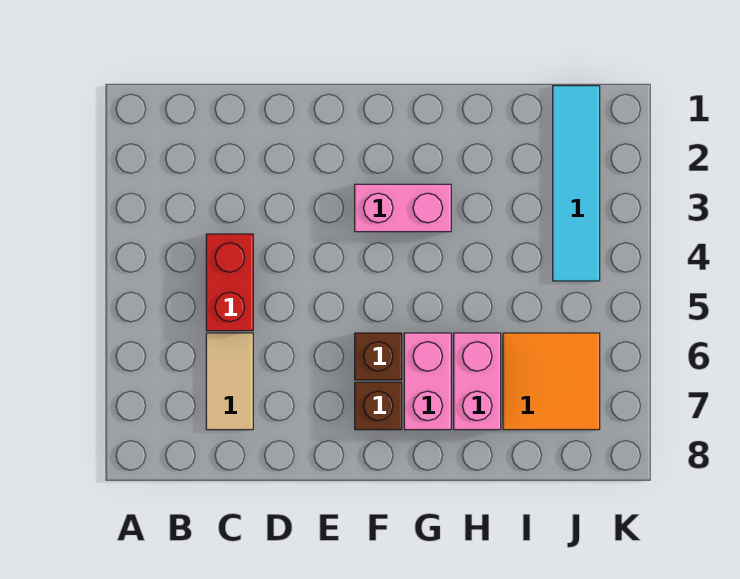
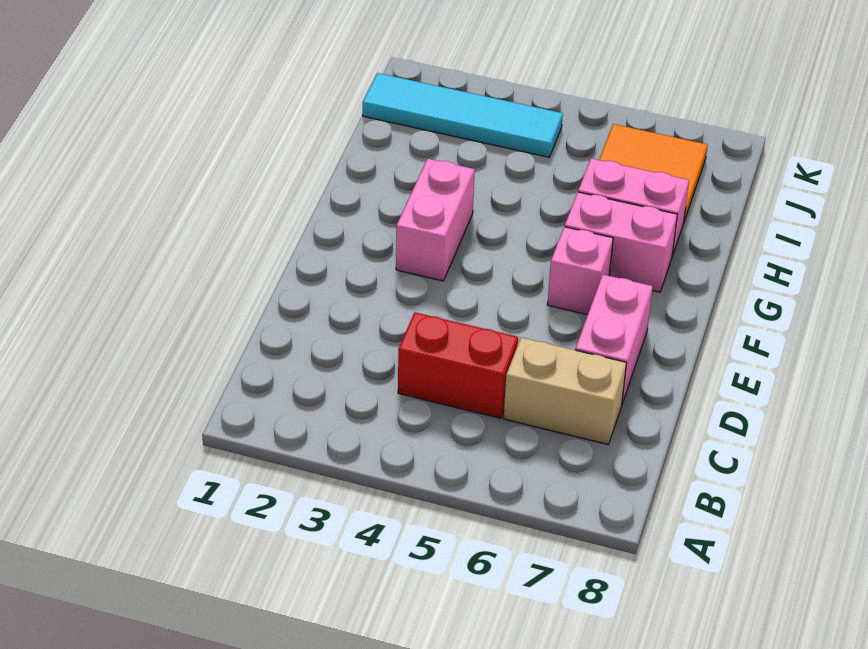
tan 1x2 tile [206,333,253,430] -> tan 1x2 brick [504,338,626,444]
none -> pink 1x2 brick [575,275,653,403]
brown 1x1 brick [355,333,402,380] -> pink 1x1 brick [547,227,613,315]
brown 1x1 brick [355,382,402,430] -> none

